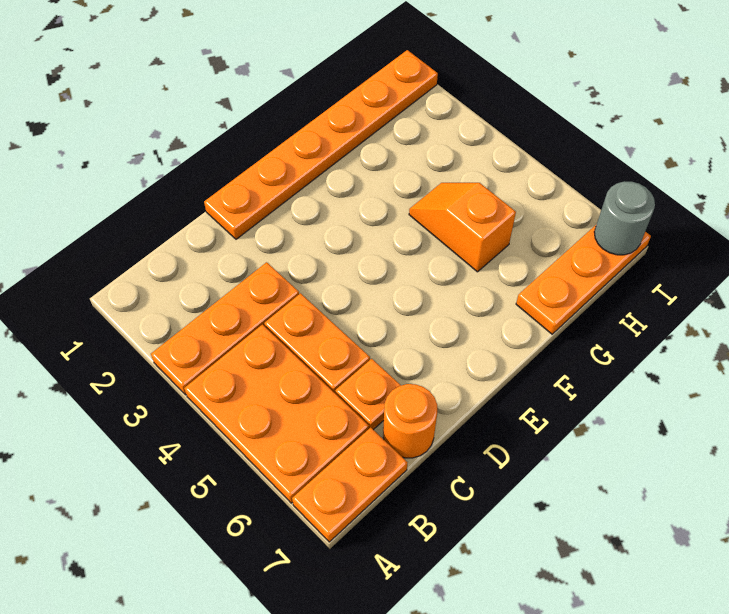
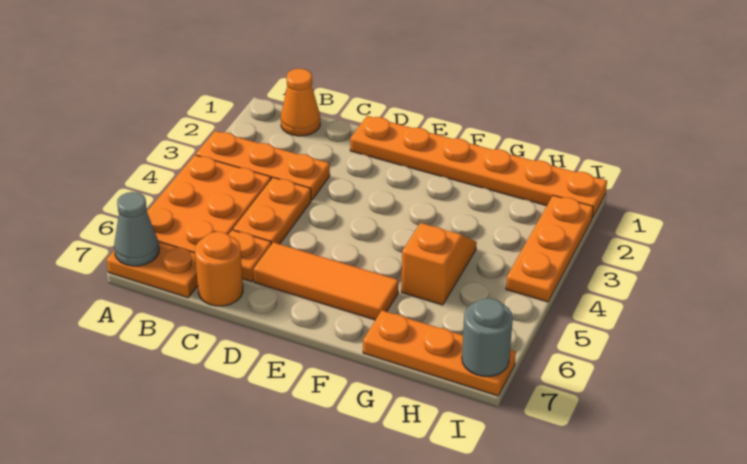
none -> grey 1x1 cone [114,192,159,266]
none -> orange 1x1 cone [281,69,320,136]
none -> orange 1x3 tile [253,242,399,320]
none -> orange 1x3 plate [506,195,593,302]

